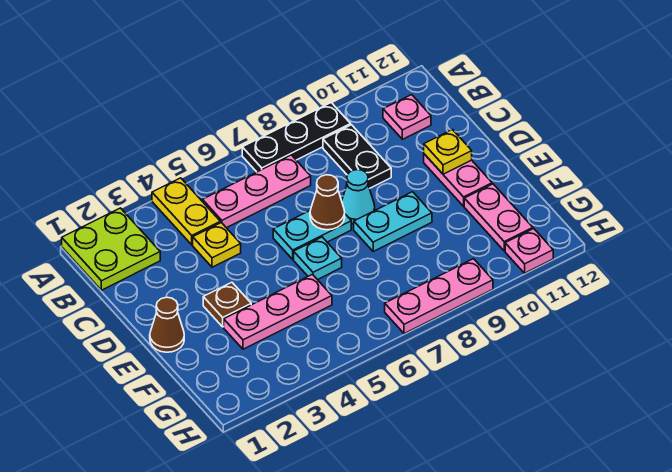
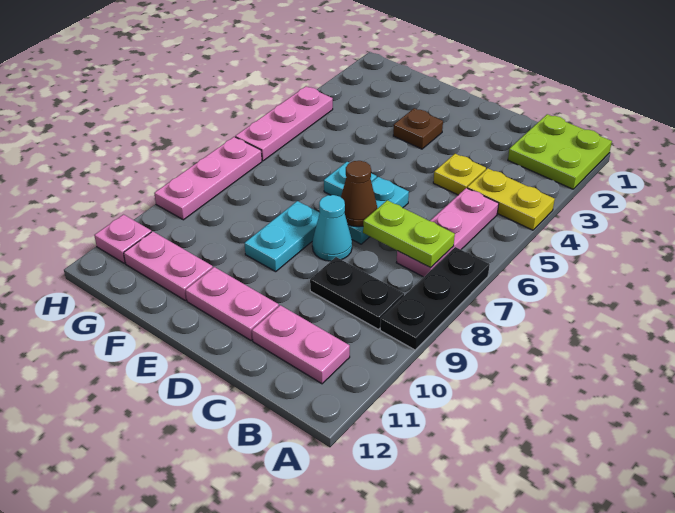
none -> lime 1x2 plate [363,200,455,268]
pink 1x1 plate [383,95,431,139] -> pink 1x2 plate [252,305,350,384]
yellow 1x1 plate [424,130,472,174] -> none
brown 1x1 cone [150,297,184,352] -> none
pink 1x3 plate [224,274,332,349] -> pink 1x3 plate moved to [235,86,333,161]

